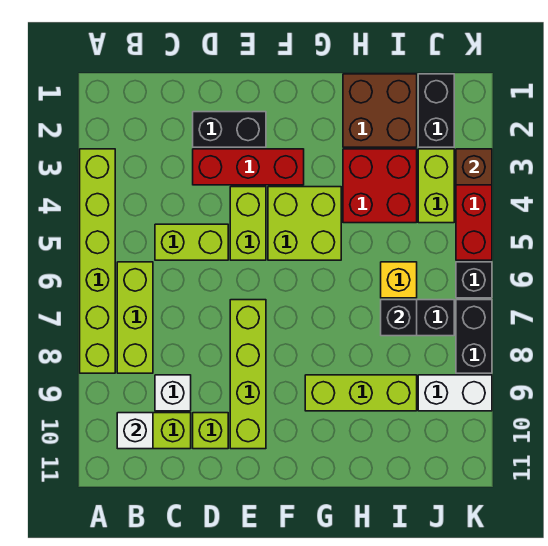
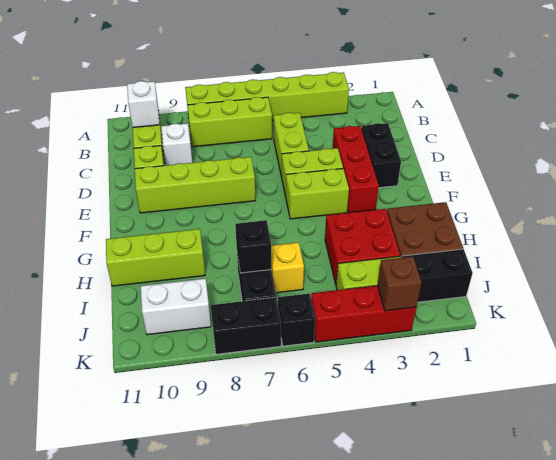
lime 2x2 brick [268,187,341,260] -> lime 1x2 brick [286,169,349,219]
lime 1x3 brick [305,375,417,411] -> lime 1x3 brick turned to [106,229,205,286]
white 1x2 brick [418,375,492,411] -> white 1x2 brick turned to [141,279,211,335]

